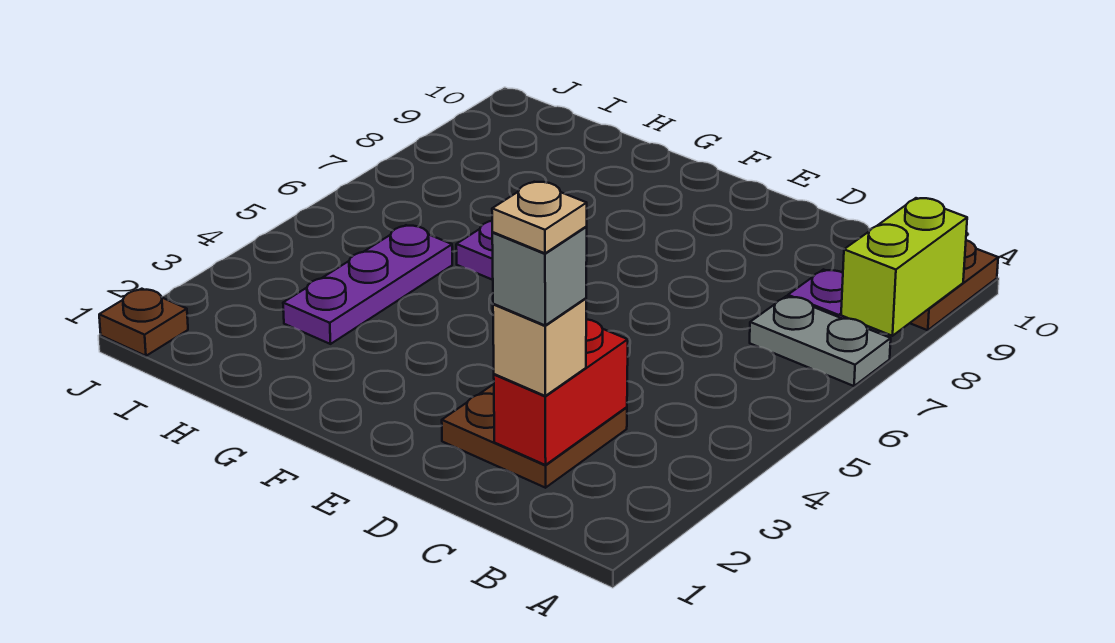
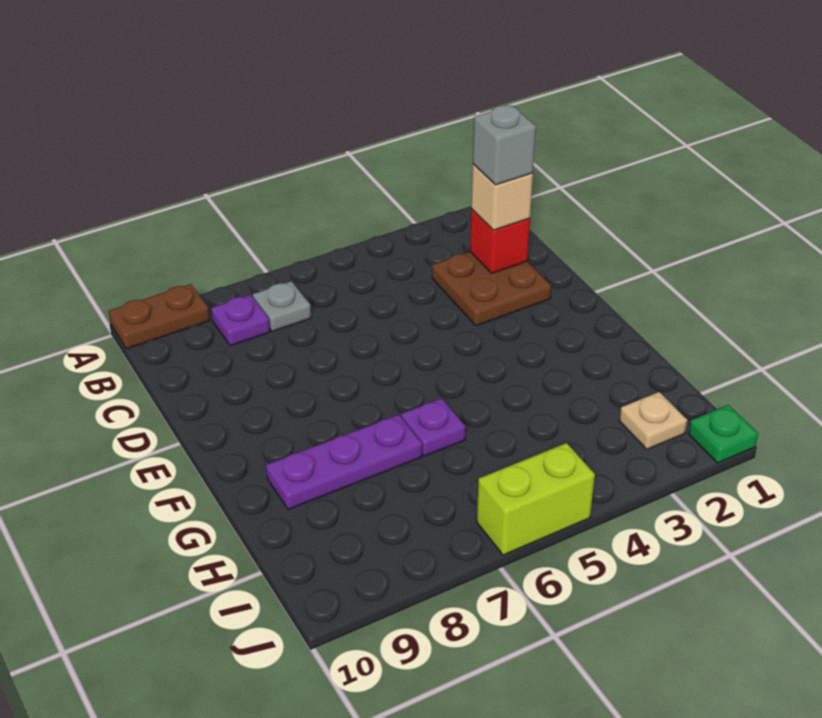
grey 1x2 plate [750,296,891,386] -> grey 1x1 plate [253,281,311,331]
lime 1x2 brick [841,198,967,336] -> lime 1x2 brick moved to [477,443,595,555]
red 1x2 brick [494,319,628,465] -> red 1x1 brick [470,209,530,273]
tan 1x1 plate [492,182,587,253] -> tan 1x1 plate moved to [619,392,687,449]
purple 1x3 plate [283,225,452,344] -> purple 1x3 plate moved to [266,415,422,510]
brown 1x1 plate [99,289,188,356] -> green 1x1 plate [688,405,758,463]

